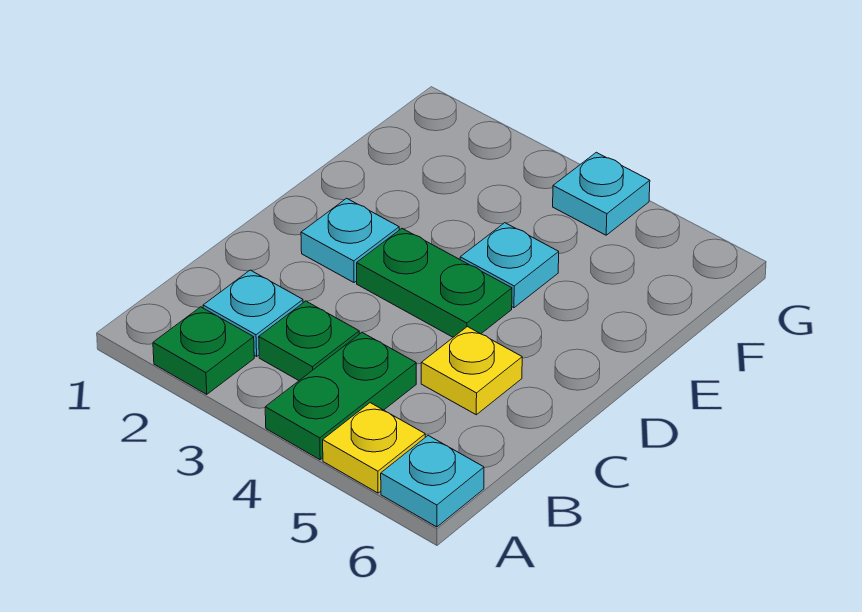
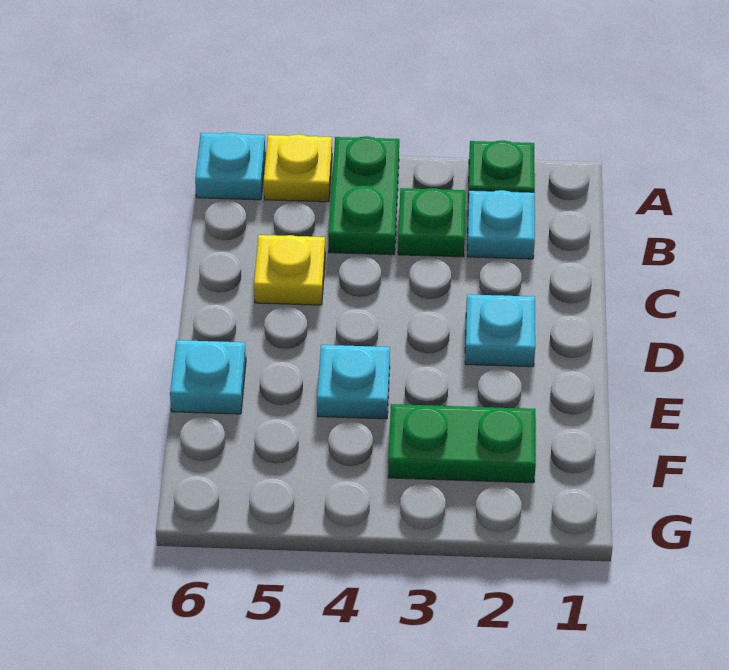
green 1x2 plate [357,229,512,337] -> green 1x2 plate moved to [388,404,536,483]
cyan 1x1 plate [553,152,650,235] -> cyan 1x1 plate moved to [170,340,246,414]

